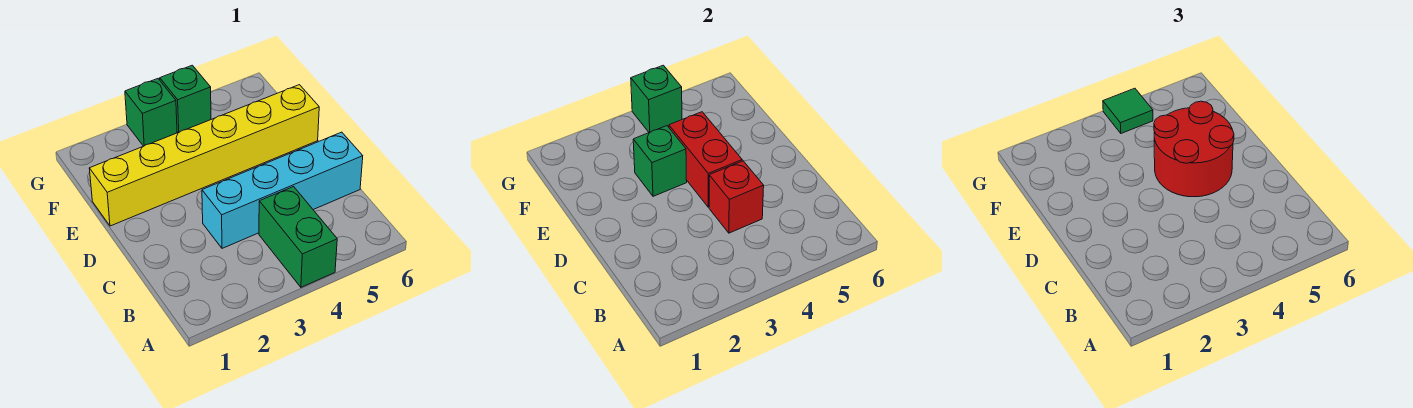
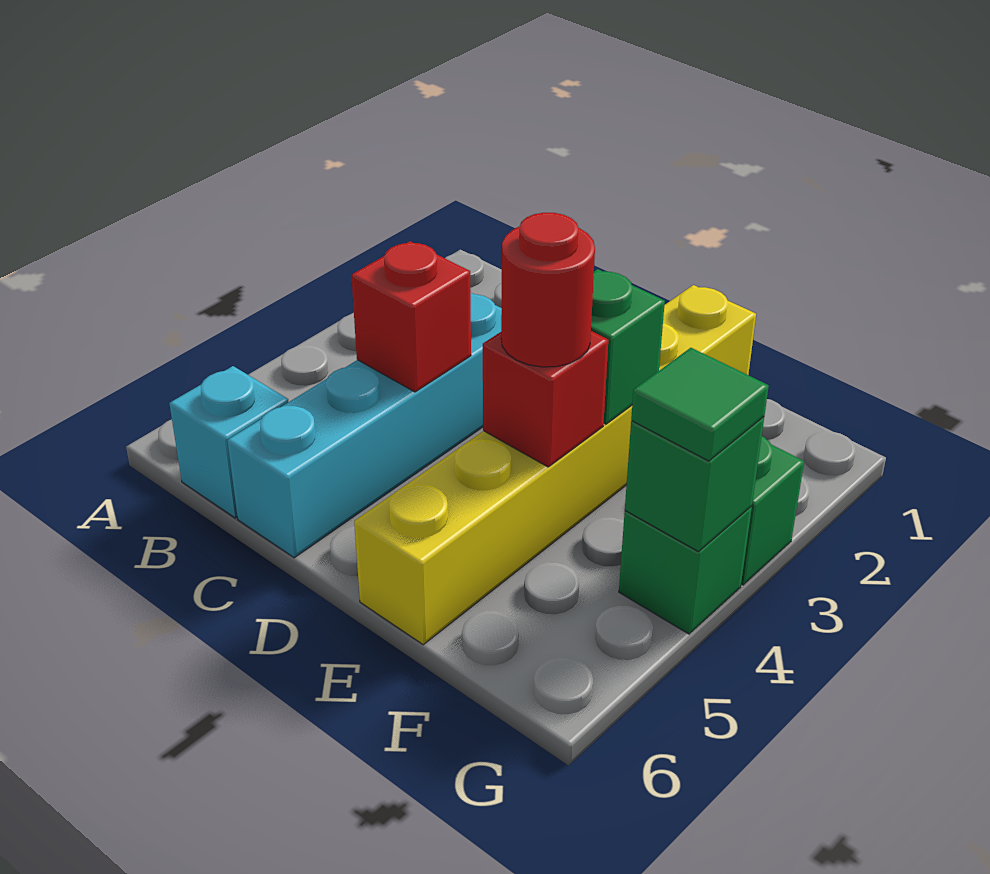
green 1x2 brick [259,187,337,287] -> none
none -> cyan 1x1 brick [169,366,288,518]
red 1x2 brick [669,112,742,207] -> red 1x1 brick [483,331,608,467]
red 2x2 round brick [1154,101,1234,197] -> red 1x1 round brick [501,213,595,367]

